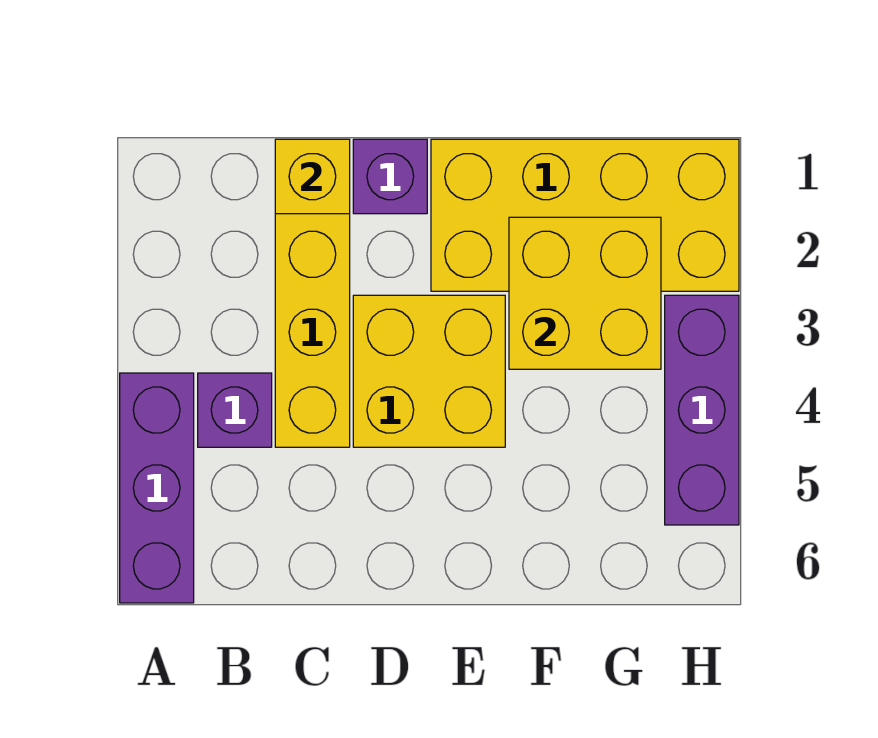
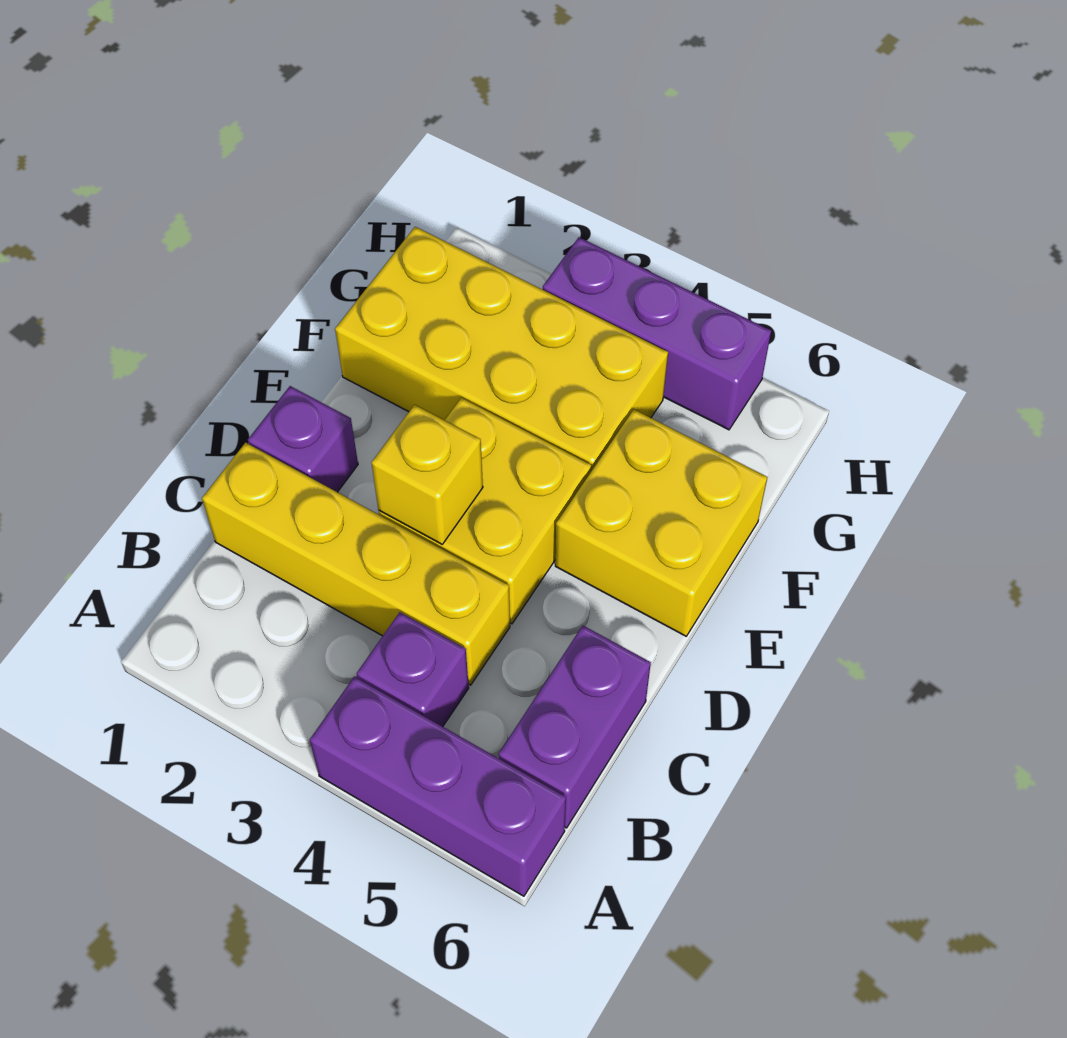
none -> purple 1x2 brick [498,626,651,828]
yellow 1x1 brick [275,139,350,214] -> yellow 1x1 brick moved to [371,405,483,544]
yellow 2x4 brick [431,139,739,291] -> yellow 2x4 brick turned to [335,227,668,471]
yellow 2x2 brick [509,217,661,369] -> yellow 2x2 brick moved to [555,410,767,636]

